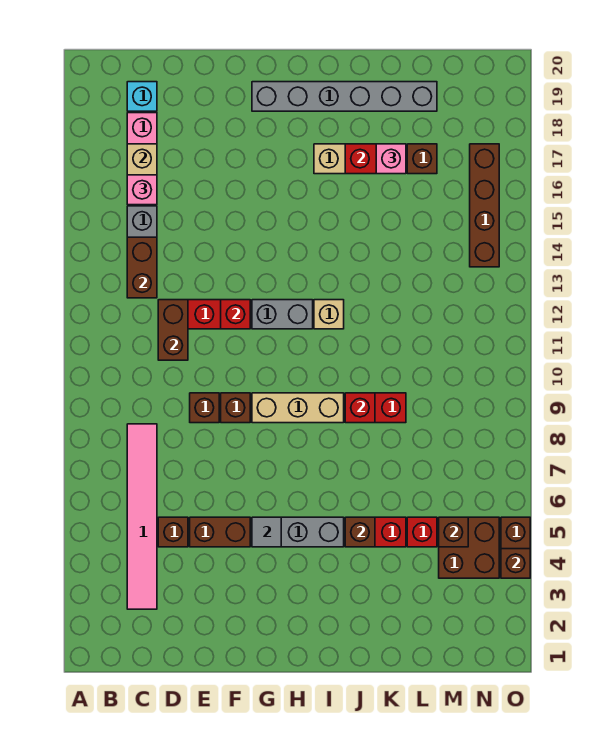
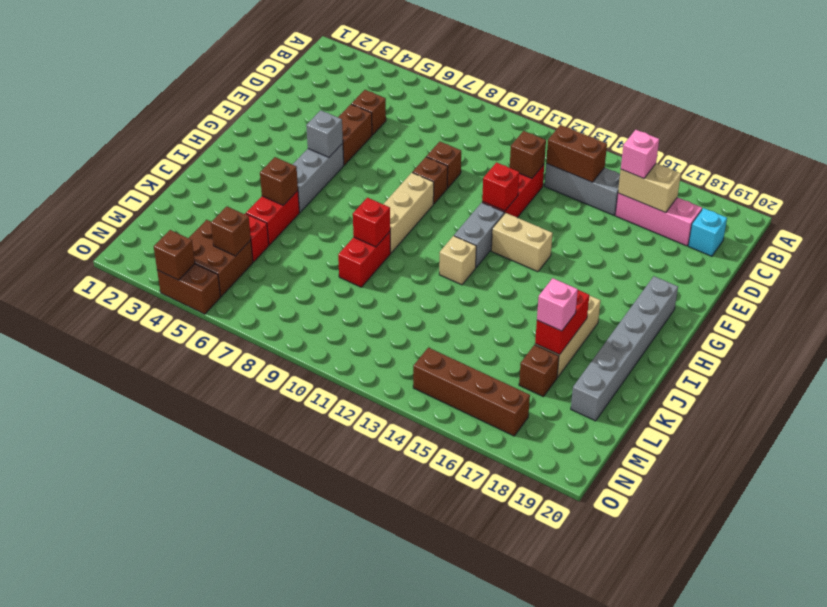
pink 1x6 tile [127,424,157,609] -> none
brown 1x2 brick [158,300,188,360] -> brown 1x1 brick [510,131,546,178]
grey 1x1 tile [252,517,281,547] -> grey 1x1 brick [306,110,343,157]
none -> tan 1x2 brick [491,213,553,272]

